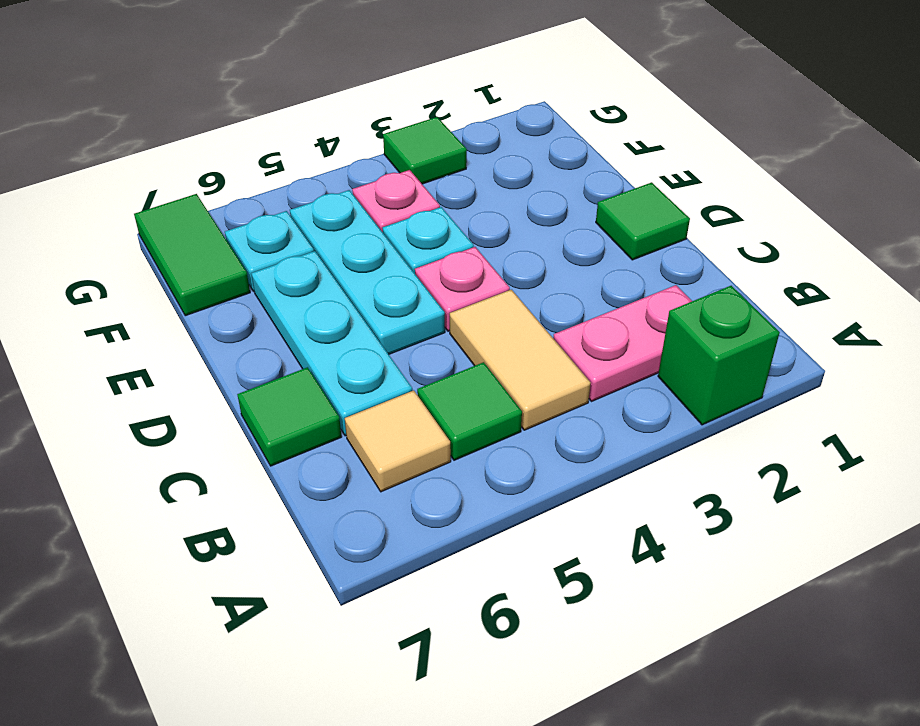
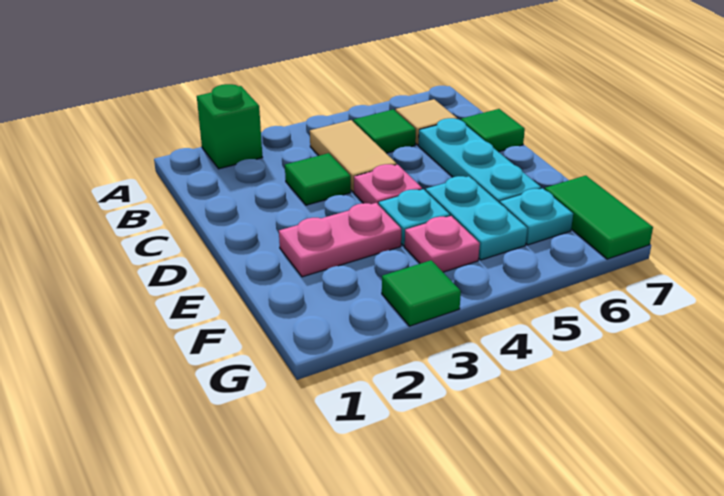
pink 1x2 plate [553,285,692,402] -> pink 1x2 plate moved to [279,203,401,277]
green 1x1 tile [596,182,690,260] -> green 1x1 tile moved to [285,153,351,205]
cyan 1x3 plate [290,190,445,354] -> cyan 1x2 plate [426,176,527,260]

